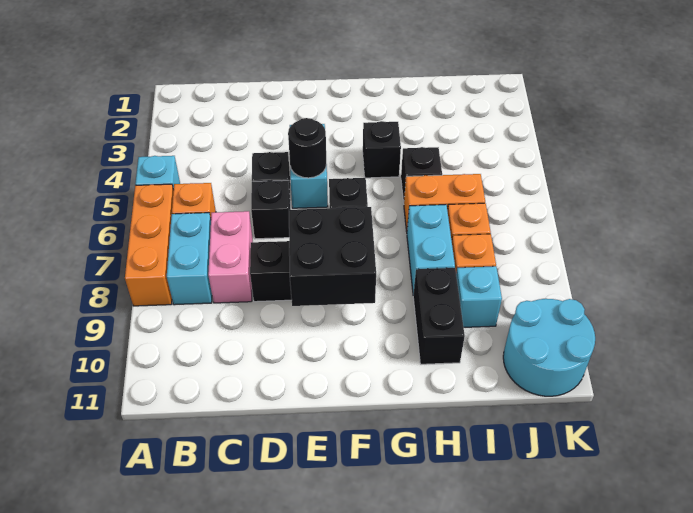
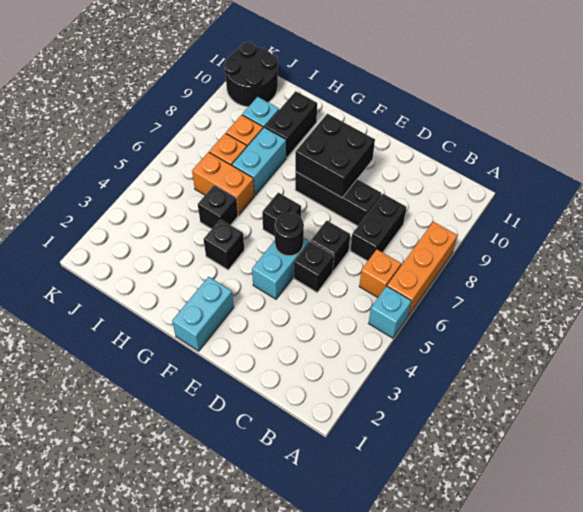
cyan 1x2 brick [167,213,212,305] -> cyan 1x2 brick moved to [172,277,234,351]
pink 1x2 brick [208,211,253,303] -> black 1x2 brick [351,194,406,261]
cyan 2x2 round brick [503,299,595,396] -> black 2x2 round brick [224,42,278,107]

